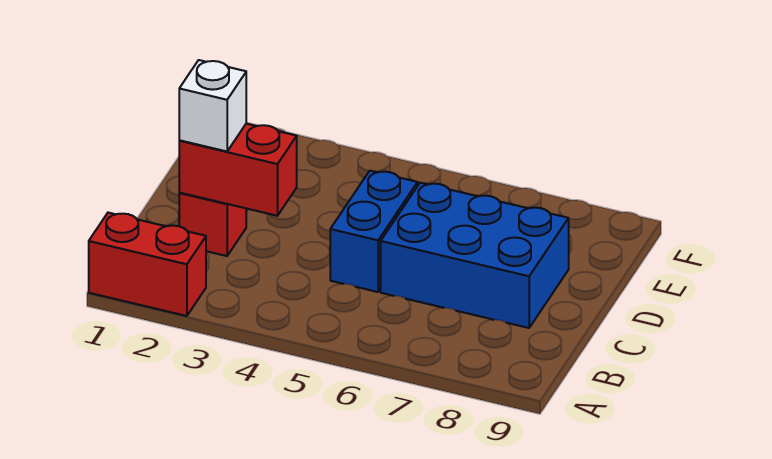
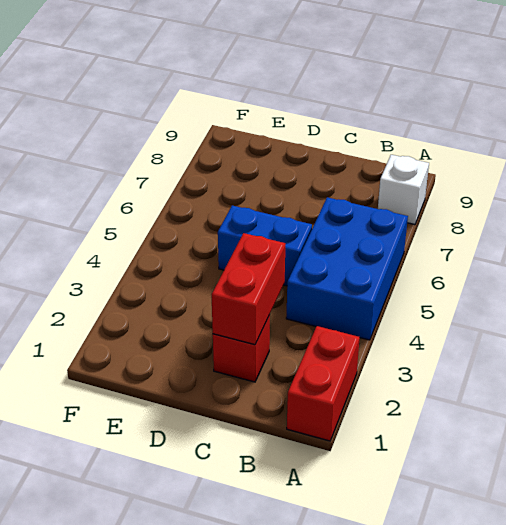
white 1x1 brick [179,60,246,151] -> white 1x1 brick moved to [378,155,429,224]
blue 2x3 brick [381,183,569,328] -> blue 2x3 brick moved to [286,197,408,340]

